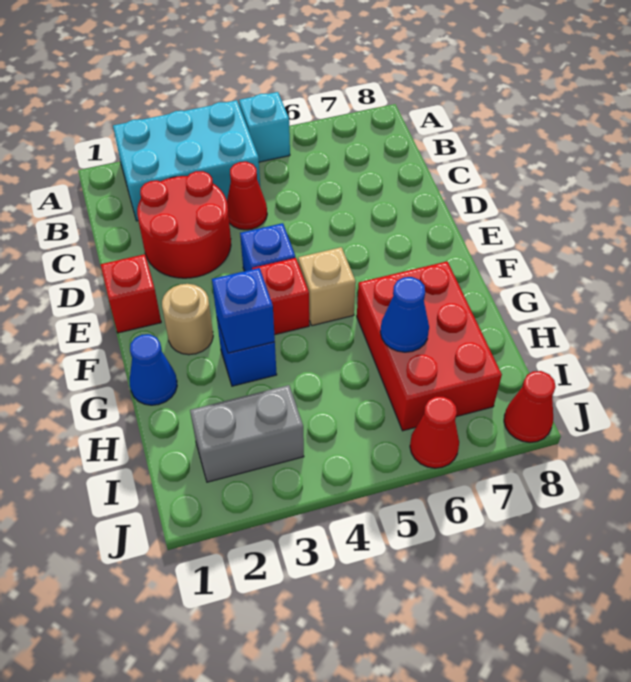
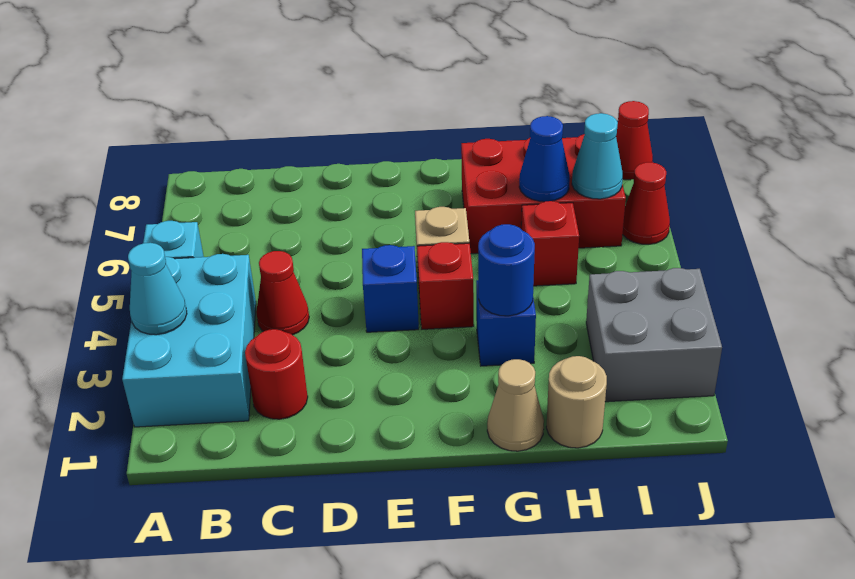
none -> cyan 1x1 cone [128,243,187,335]
red 2x2 round brick [137,171,231,278] -> red 1x1 round brick [245,329,308,419]
red 1x1 brick [101,254,161,333] -> red 1x1 brick moved to [521,201,579,286]
tan 1x1 round brick [162,284,213,355] -> tan 1x1 round brick moved to [546,356,607,448]
blue 1x1 cone [130,334,177,405] -> tan 1x1 cone [487,359,544,451]
blue 1x1 brick [212,268,275,353] -> blue 1x1 round brick [478,224,535,316]
grey 1x2 brick [190,385,304,482] -> grey 2x2 brick [586,268,722,402]
none -> cyan 1x1 cone [572,113,623,199]

